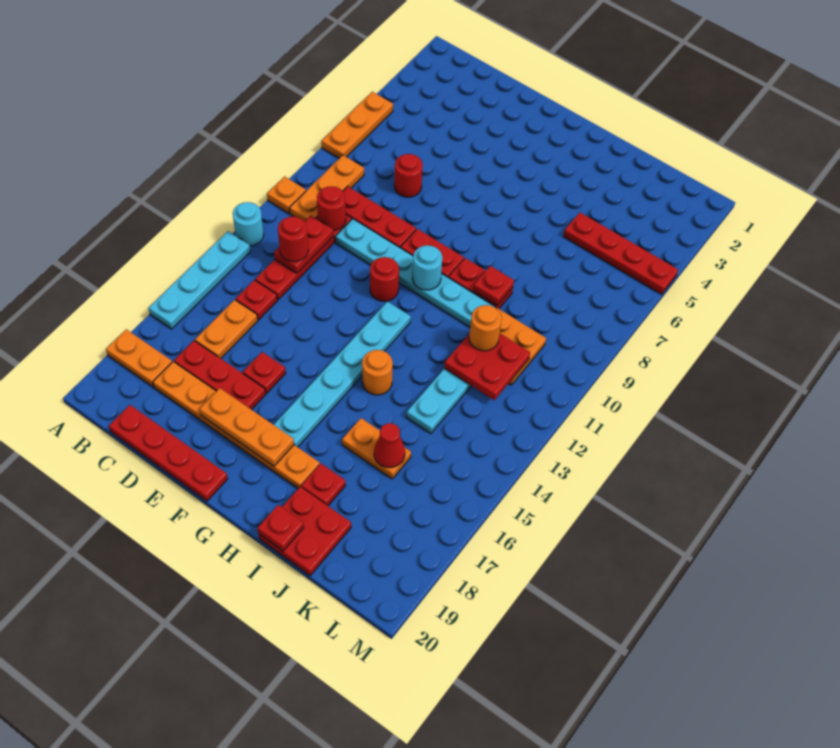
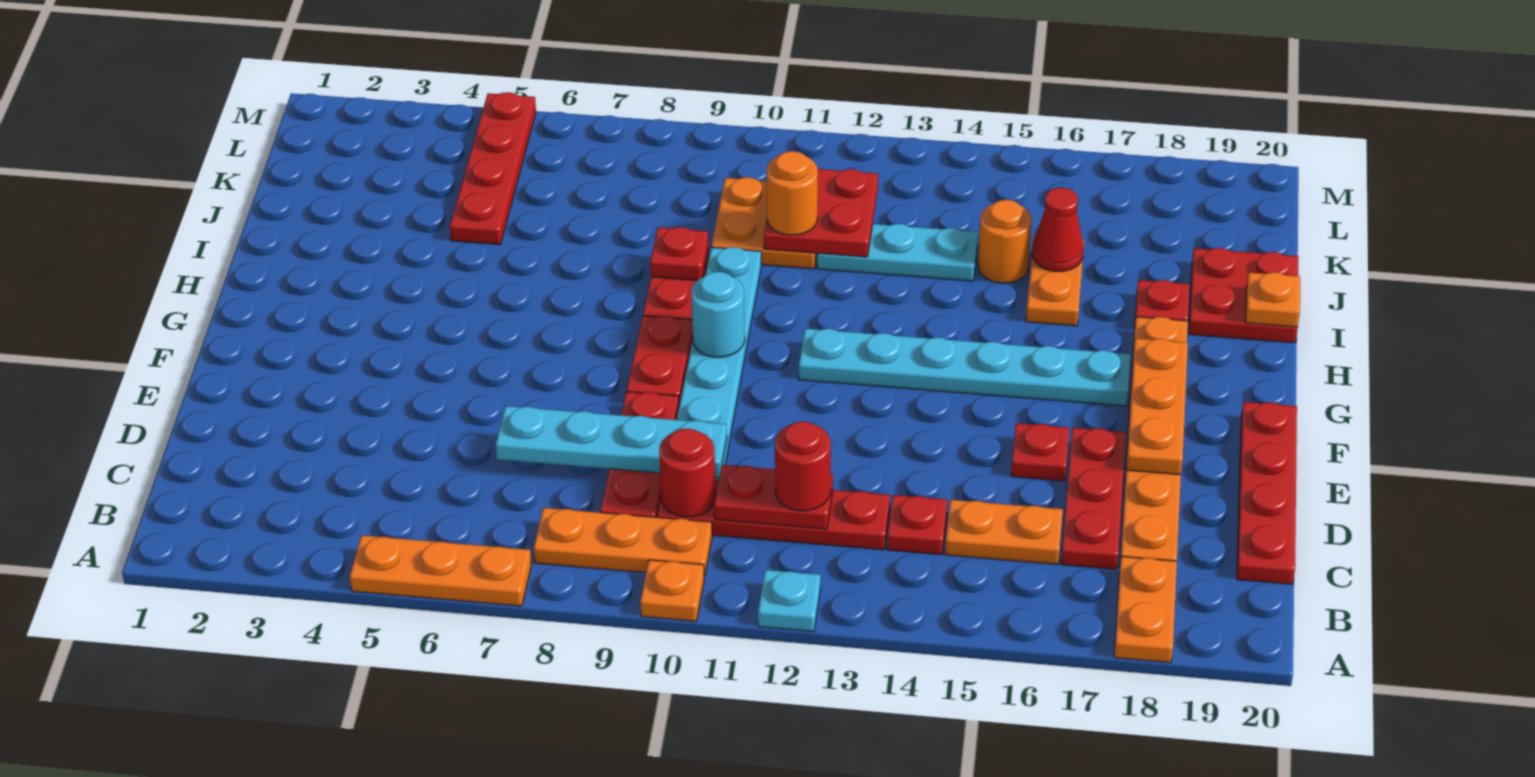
cyan 1x1 round brick [233,202,264,246] -> cyan 1x1 plate [758,570,820,632]
cyan 1x4 plate [149,231,250,329] -> cyan 1x4 plate moved to [496,406,727,478]
red 1x1 round brick [394,154,423,197] -> none
red 1x1 round brick [370,257,399,301] -> none
orange 1x1 round brick [362,350,393,395] -> orange 1x1 round brick moved to [978,200,1032,283]
red 1x1 plate [258,505,304,551] -> orange 1x1 plate [1245,272,1300,327]

